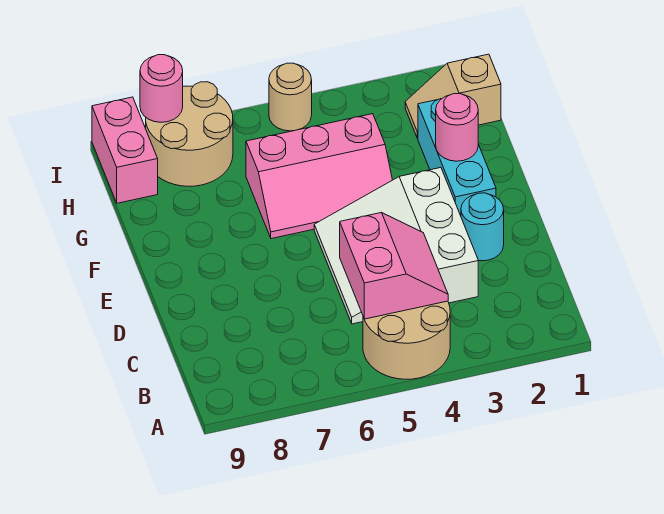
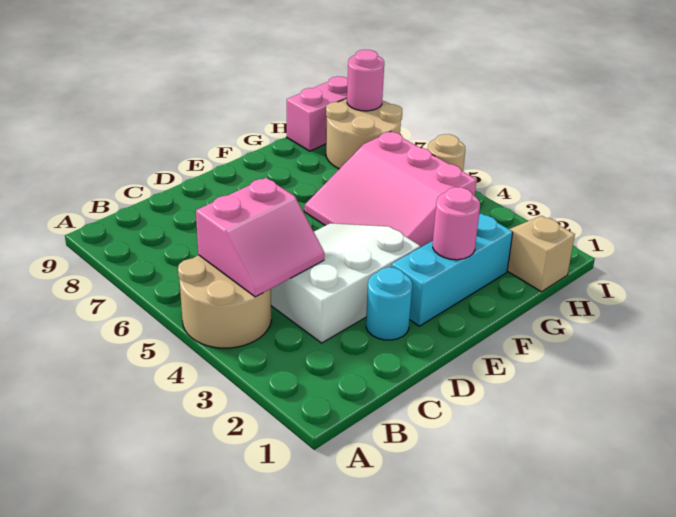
pink 2x3 slope [246,114,392,239] -> pink 3x3 slope [304,132,477,247]

